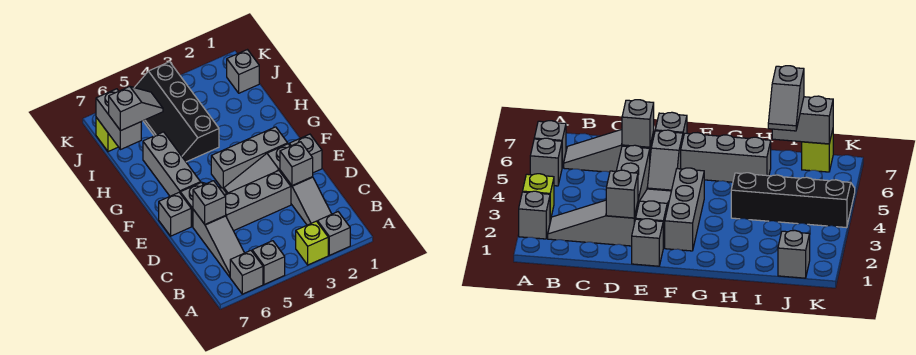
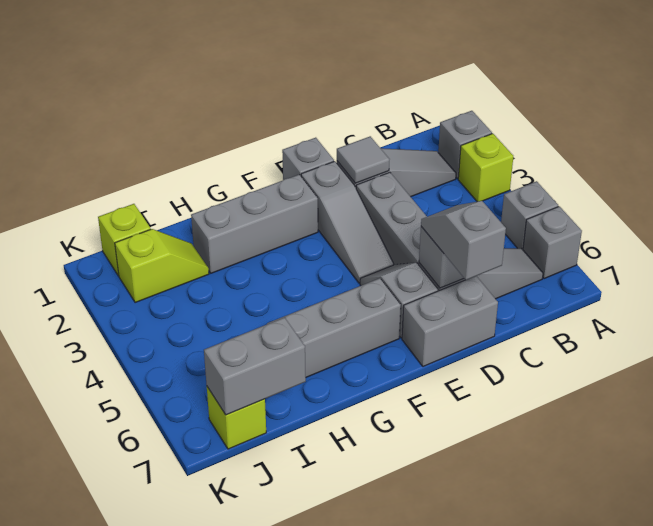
grey 1x1 brick [280,142,313,186] -> grey 1x1 tile [337,136,390,183]
grey 1x1 brick [159,192,191,236] -> grey 1x2 brick [402,276,498,367]
grey 1x3 brick [211,127,288,189] -> grey 1x3 brick turned to [191,175,318,273]
black 2x4 slope [134,62,219,162] -> none
none -> lime 1x2 slope [115,229,209,303]
grey 1x2 slope [109,87,163,131] -> grey 1x2 slope moved to [421,201,506,280]
grey 1x1 brick [227,50,259,93] -> lime 1x1 brick [98,204,151,276]

